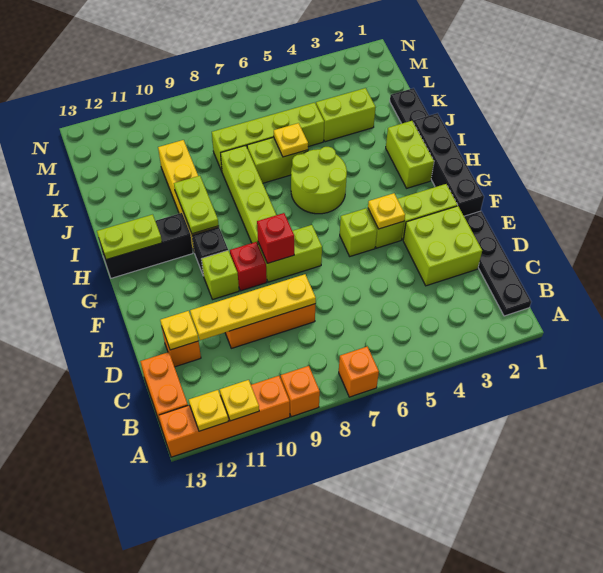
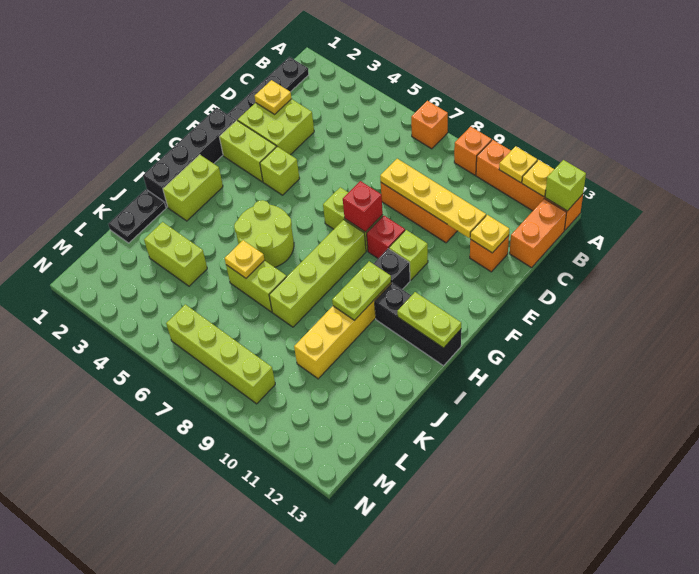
yellow 1x1 plate [368,193,405,229] -> yellow 1x1 plate moved to [255,80,292,114]
lime 1x1 brick [340,208,377,256] -> lime 1x1 brick moved to [545,160,586,211]
lime 1x4 brick [212,103,324,171] -> lime 1x4 brick moved to [166,304,275,404]

